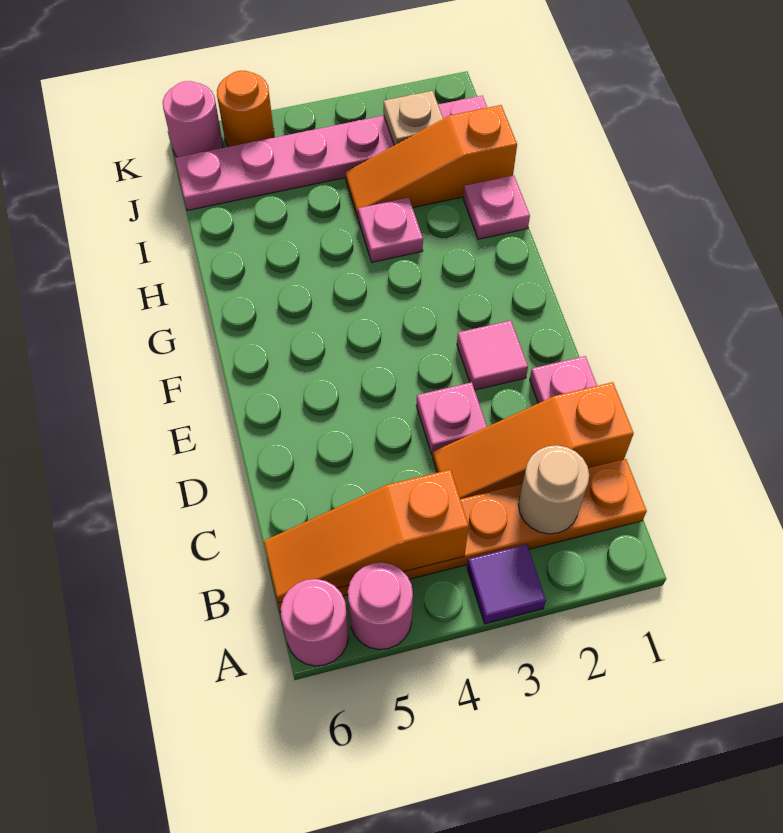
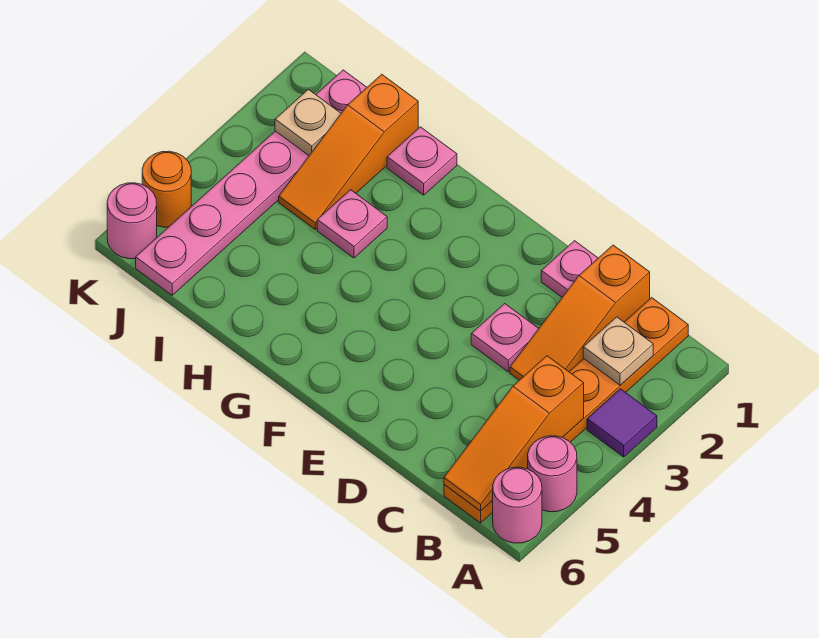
tan 1x1 round brick [518,445,589,534] -> tan 1x1 plate [583,317,653,385]
pink 1x1 tile [457,321,528,390] -> none

